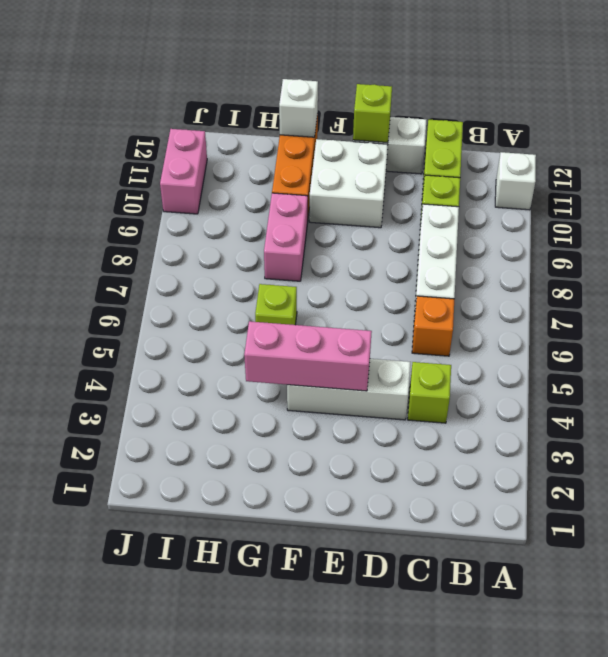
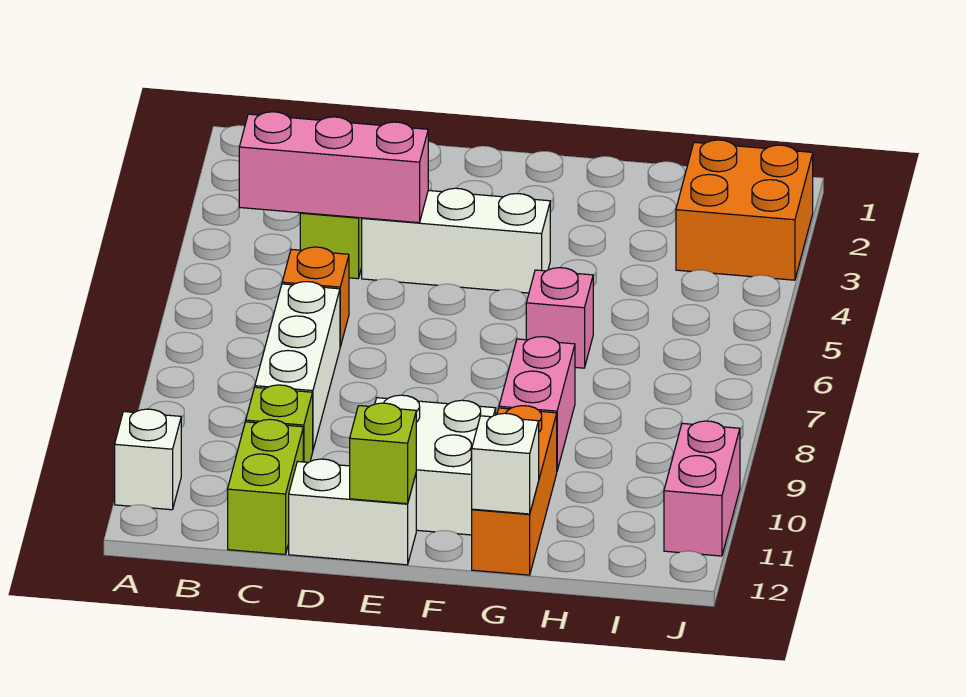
pink 1x3 brick [244,321,372,391] -> pink 1x3 brick moved to [239,112,428,223]
lime 1x1 brick [255,284,297,325] -> pink 1x1 brick [526,268,593,368]
none -> orange 2x2 brick [676,140,813,280]

